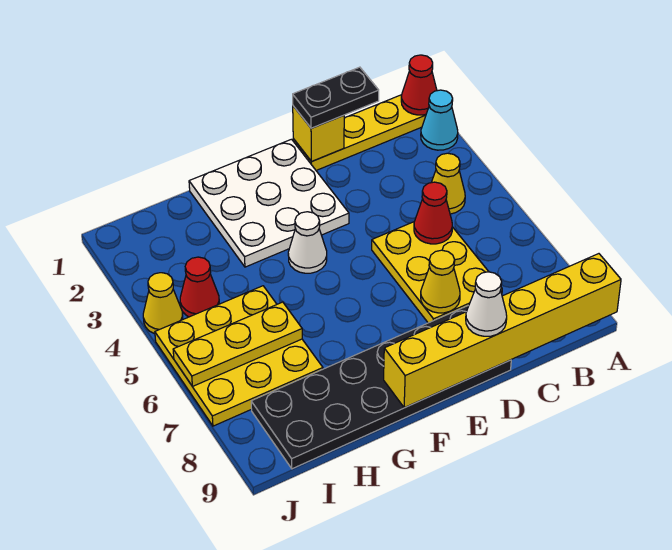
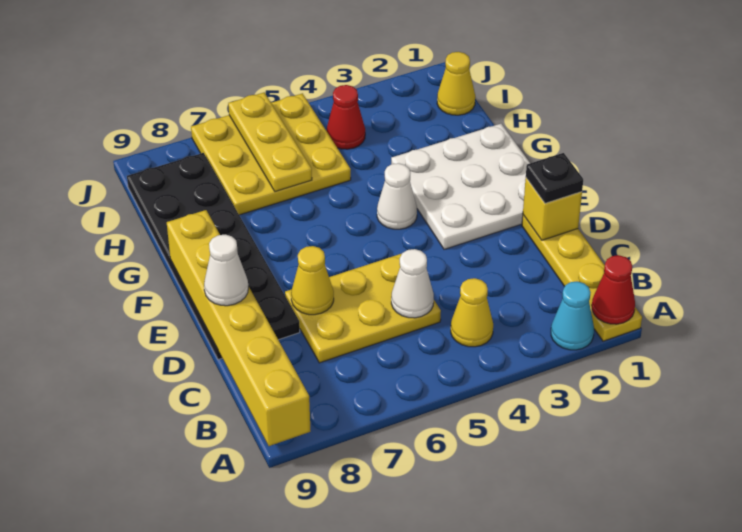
black 1x2 plate [293,67,379,128] -> black 1x1 plate [526,153,583,203]
red 1x1 cone [414,182,452,244] -> white 1x1 cone [391,249,434,318]
yellow 1x1 cone [143,273,183,334] -> yellow 1x1 cone moved to [437,52,475,115]

